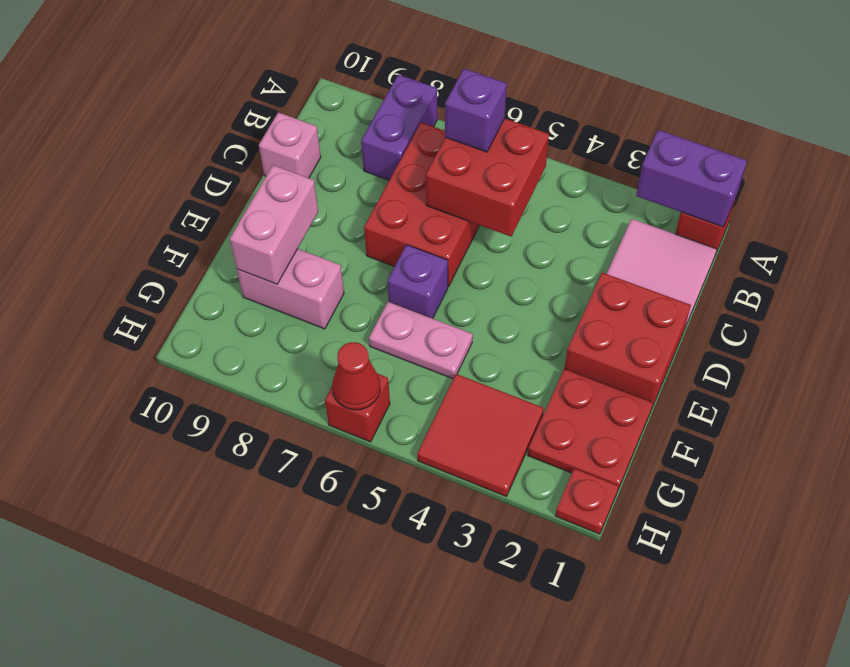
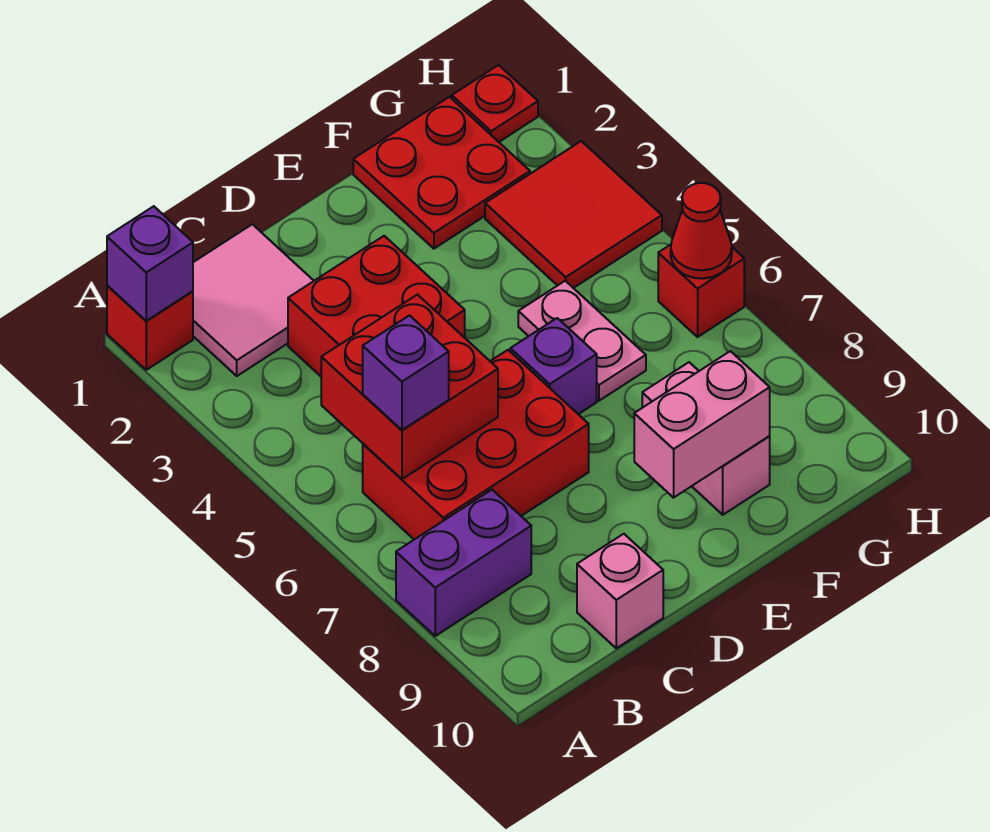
purple 1x2 brick [636,130,747,227] -> purple 1x1 brick [107,206,193,321]
red 2x2 brick [565,273,691,407] -> red 2x2 brick moved to [288,236,465,376]

